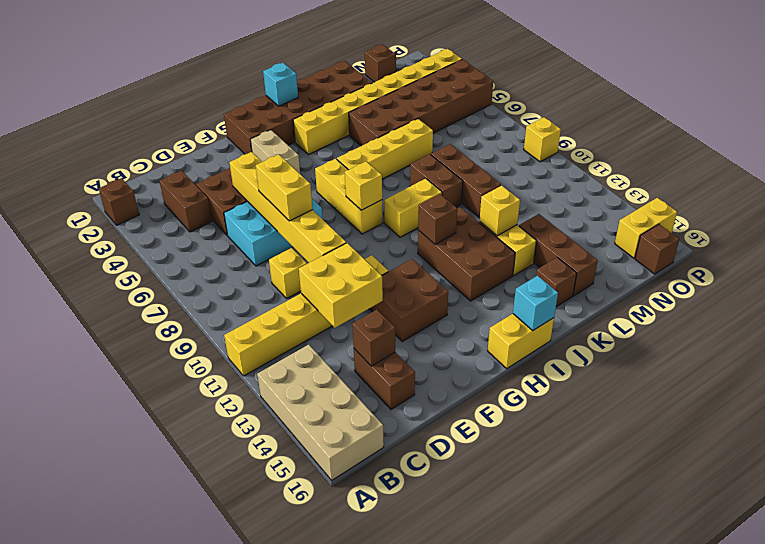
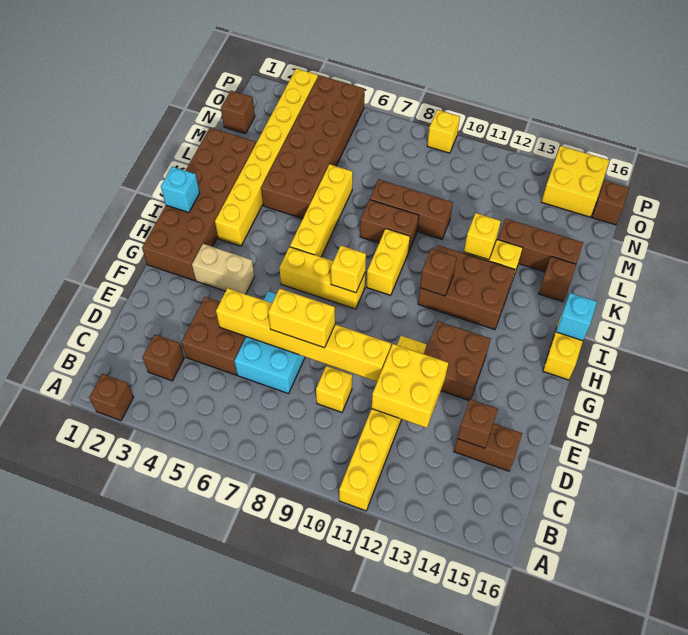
tan 2x4 brick [257,345,384,480] -> none
brown 1x2 brick [160,171,212,232] -> brown 1x1 brick [143,335,184,381]
yellow 1x2 brick [615,198,677,258] -> yellow 2x2 brick [542,146,610,217]

